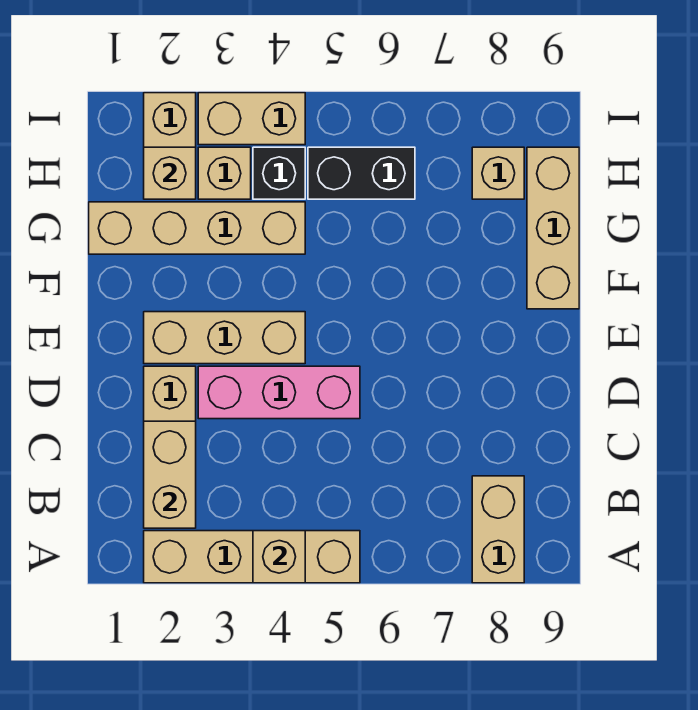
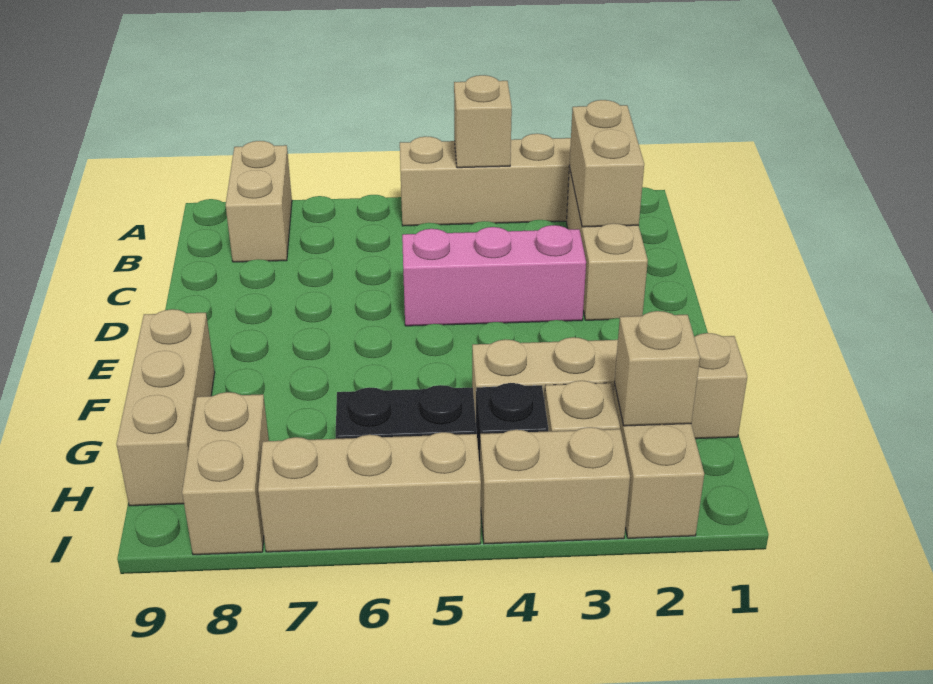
tan 1x3 brick [144,312,305,364] -> tan 1x3 brick moved to [258,432,481,552]
tan 1x1 brick [472,147,524,199] -> tan 1x2 brick [182,392,269,555]

